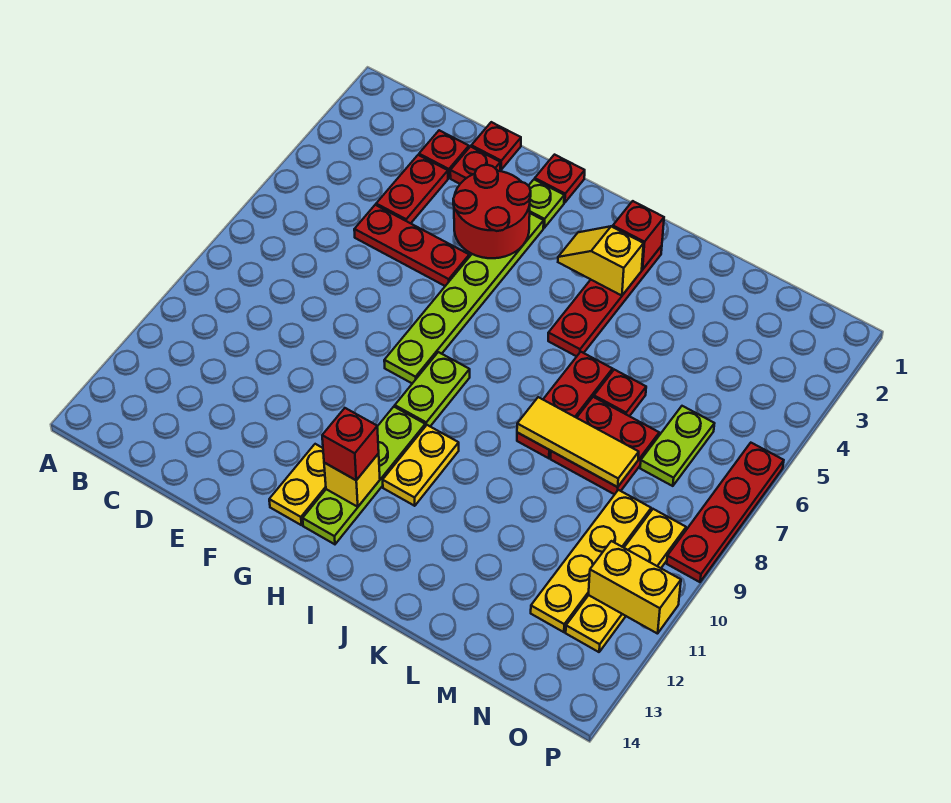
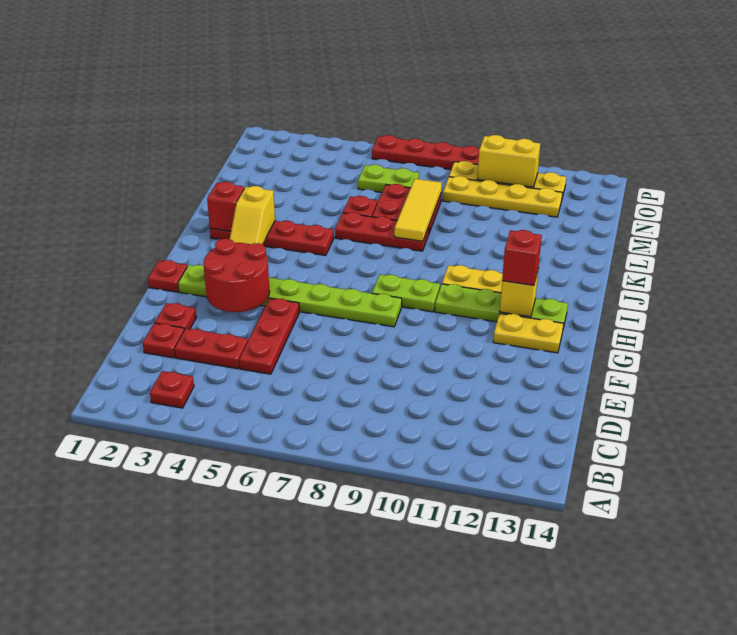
red 1x1 plate [471,122,521,169] -> red 1x1 plate moved to [150,371,194,408]
yellow 1x2 brick [588,541,681,634] -> yellow 1x2 brick turned to [478,135,540,187]

